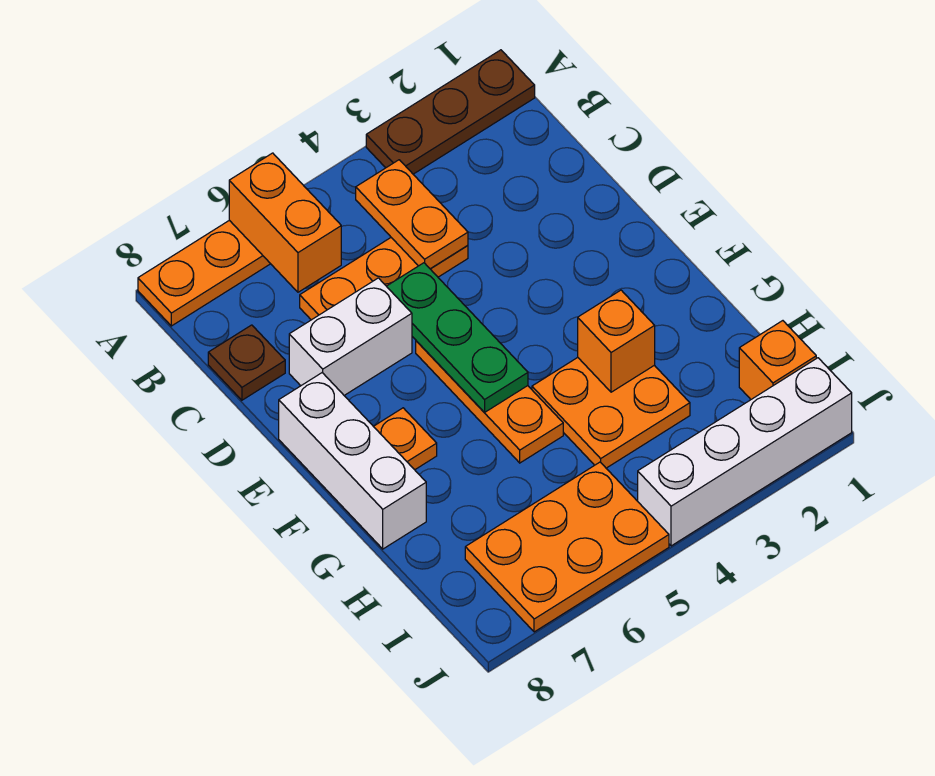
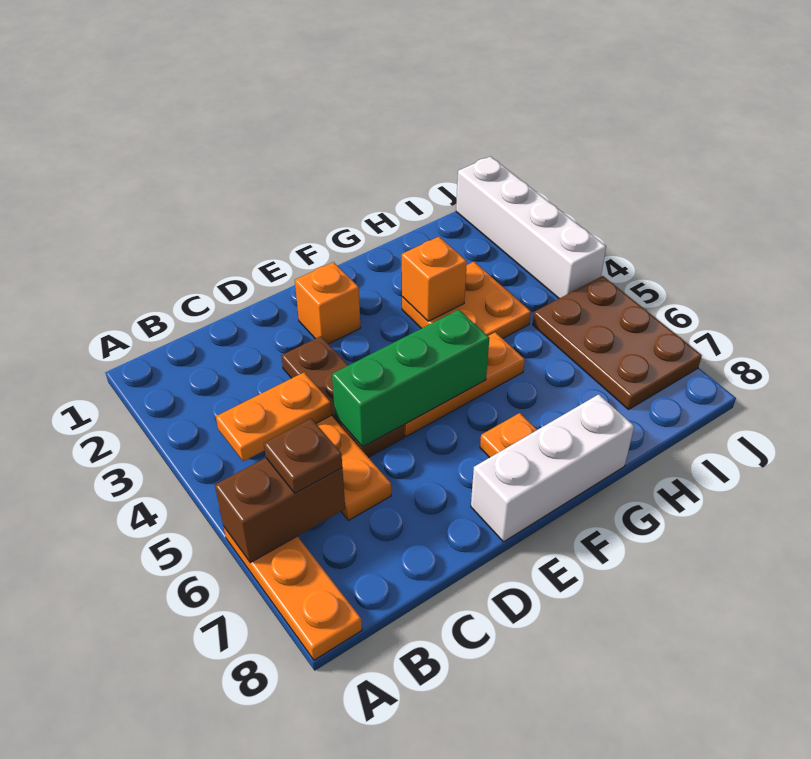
brown 1x3 plate [366,50,535,174] -> brown 1x3 plate moved to [282,336,404,457]
orange 1x2 brick [229,153,341,292] -> brown 1x2 brick [215,458,345,563]
brown 1x1 plate [208,325,285,400] -> brown 1x1 plate moved to [264,419,342,493]
green 1x3 plate [387,263,528,412] -> green 1x3 brick [332,310,489,447]
white 1x2 brick [289,278,412,395] -> none
orange 1x1 brick [739,321,816,399] -> orange 1x1 brick moved to [295,262,360,344]
orange 2x3 plate [465,462,669,632] -> brown 2x3 plate [533,276,702,409]

